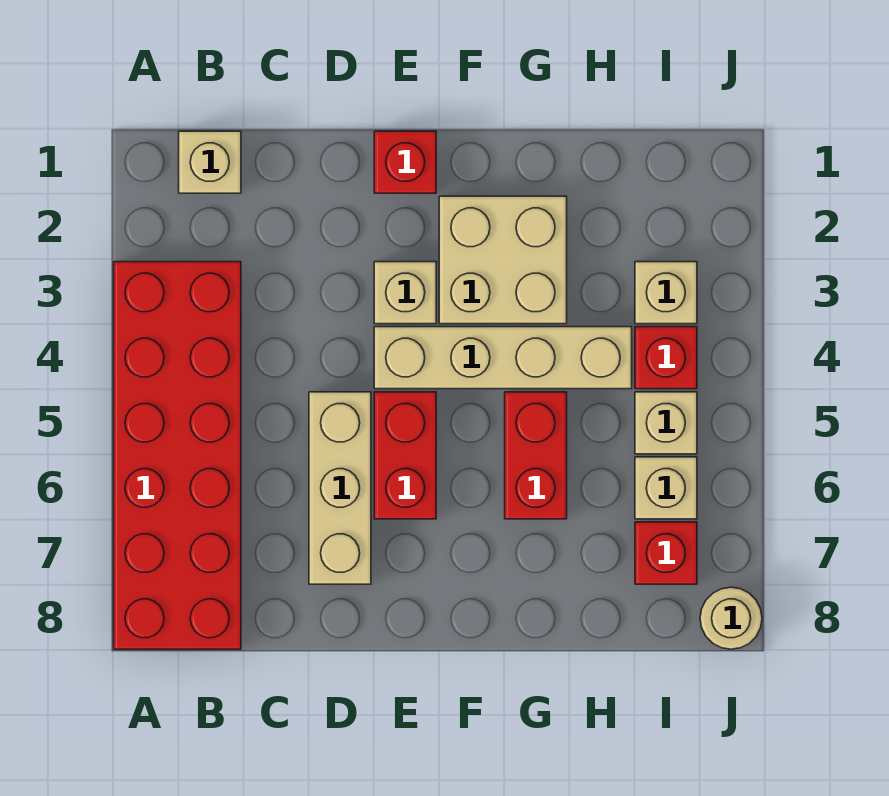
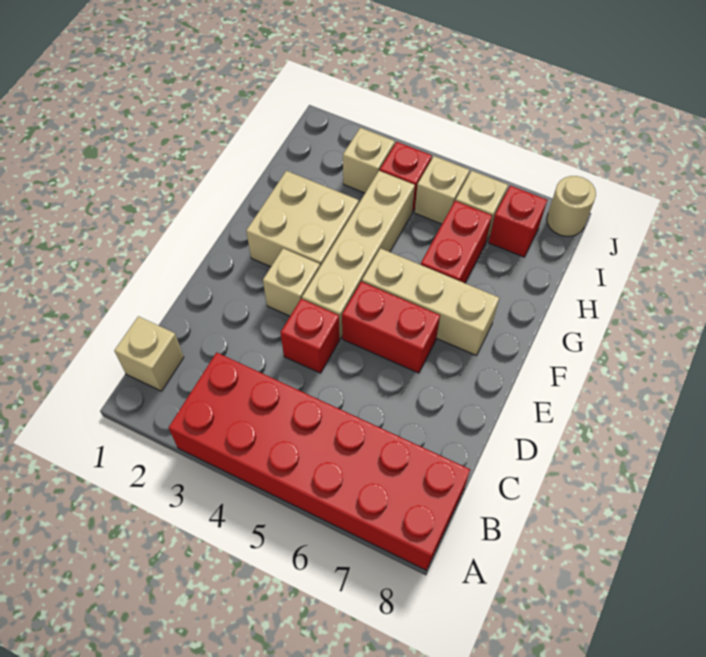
tan 1x3 brick [309,392,371,584] -> tan 1x3 brick moved to [362,248,499,356]
red 1x1 brick [374,131,436,193] -> red 1x1 brick moved to [281,299,340,373]
red 1x2 brick [505,392,567,519] -> red 1x2 brick turned to [421,201,492,283]

